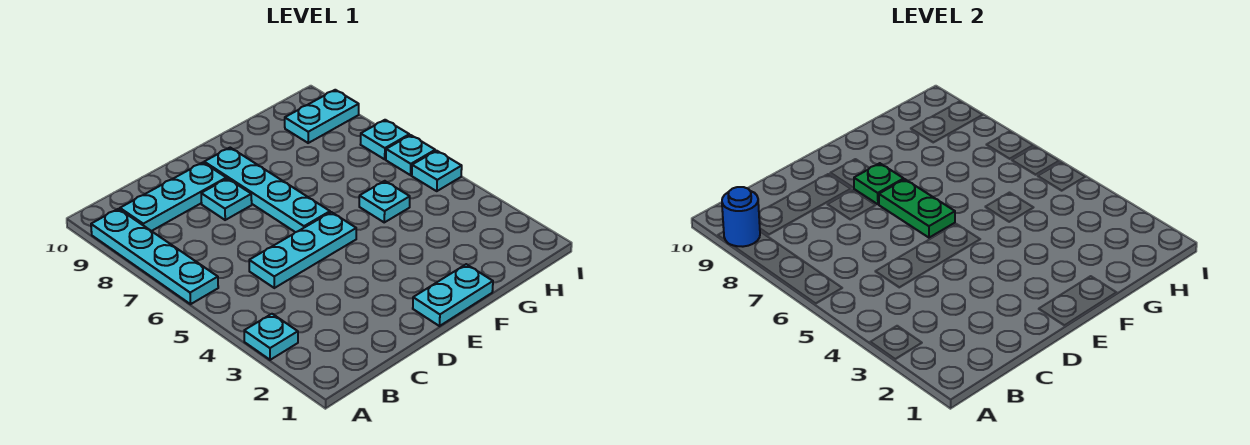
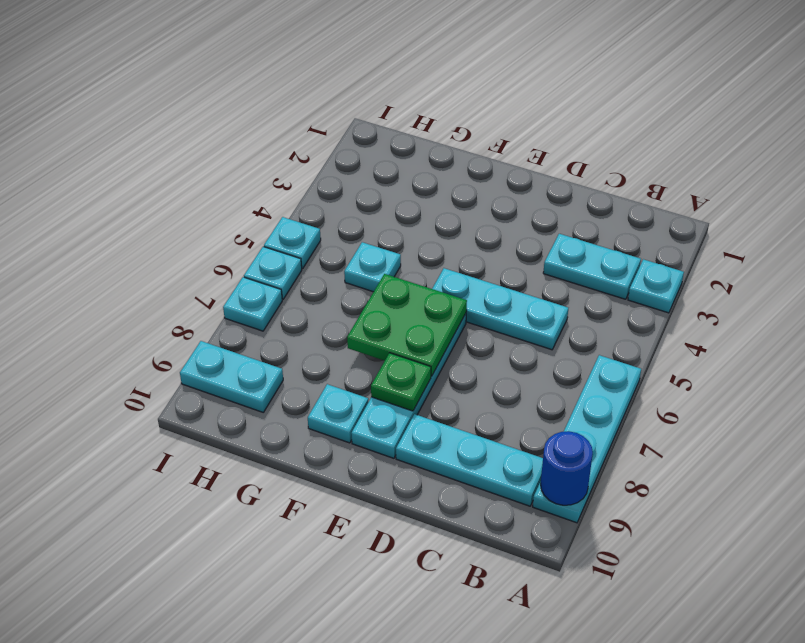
cyan 1x1 plate [201,178,252,220] -> cyan 1x1 plate moved to [308,384,368,443]
cyan 1x2 plate [413,264,493,326] -> cyan 1x2 plate moved to [543,234,641,299]
green 1x2 plate [879,179,955,238] -> green 2x2 plate [347,274,467,376]

